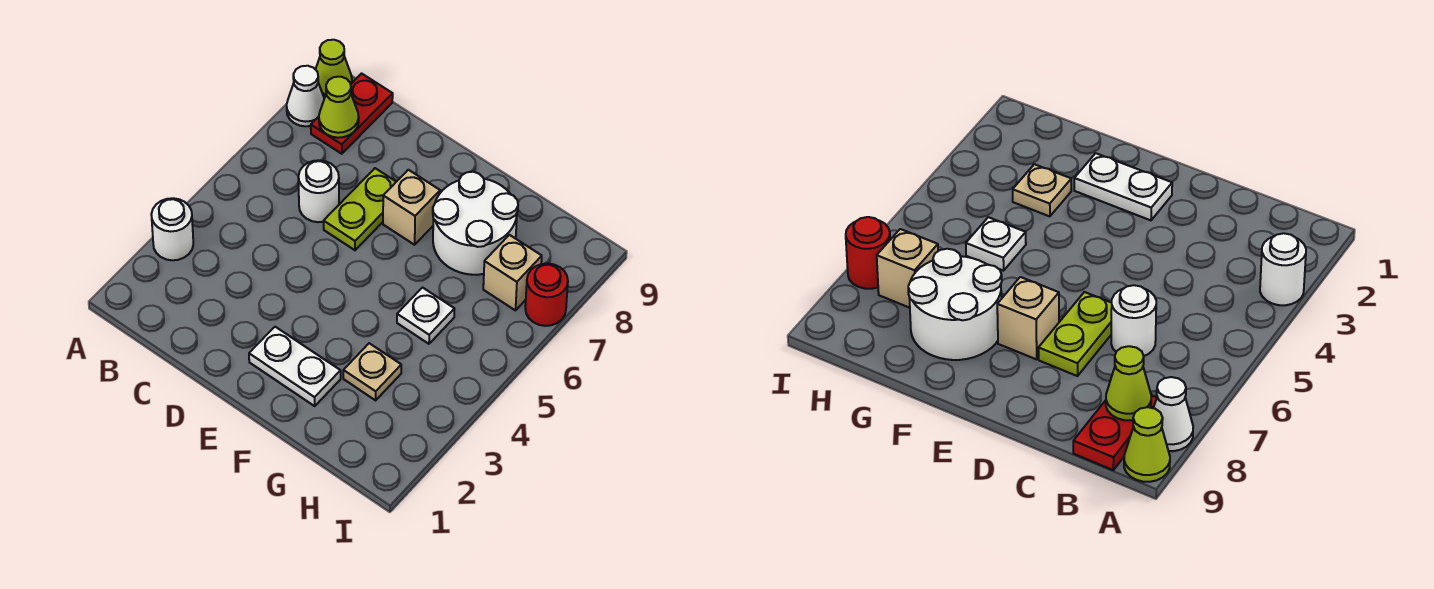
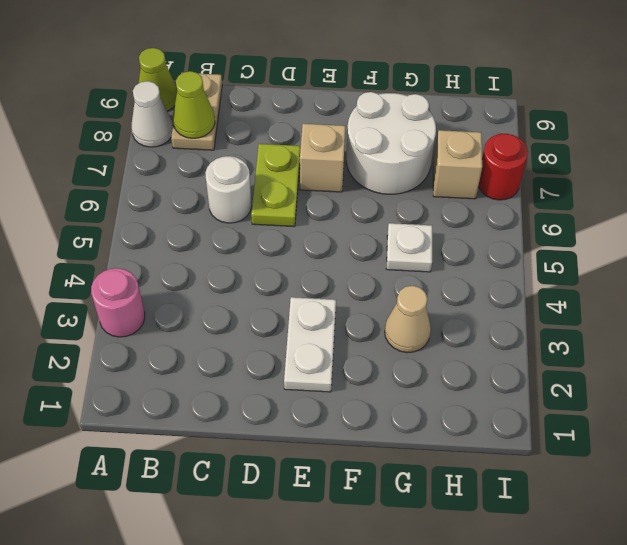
white 1x1 round brick [151,198,193,260] -> pink 1x1 round brick [91,268,145,337]
red 1x2 plate [311,74,393,154] -> tan 1x2 plate [171,73,222,150]
white 1x2 plate [249,327,341,406] -> white 1x2 plate turned to [284,297,336,392]
tan 1x1 plate [343,343,401,400] -> tan 1x1 cone [385,286,431,353]

